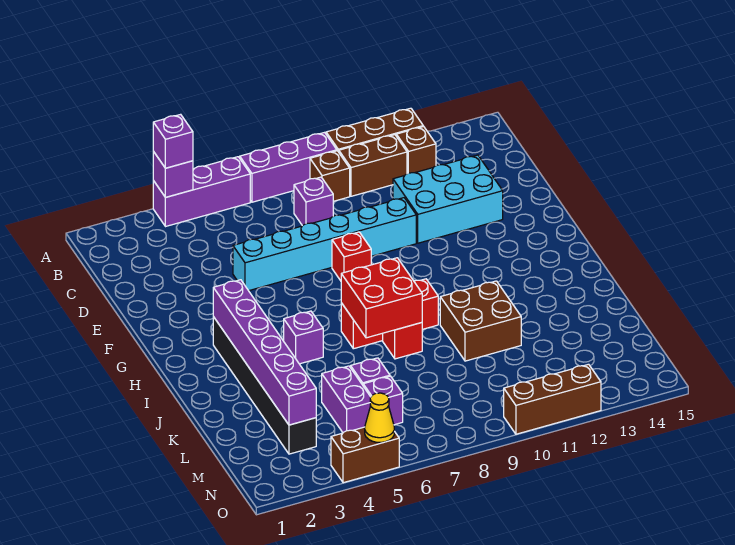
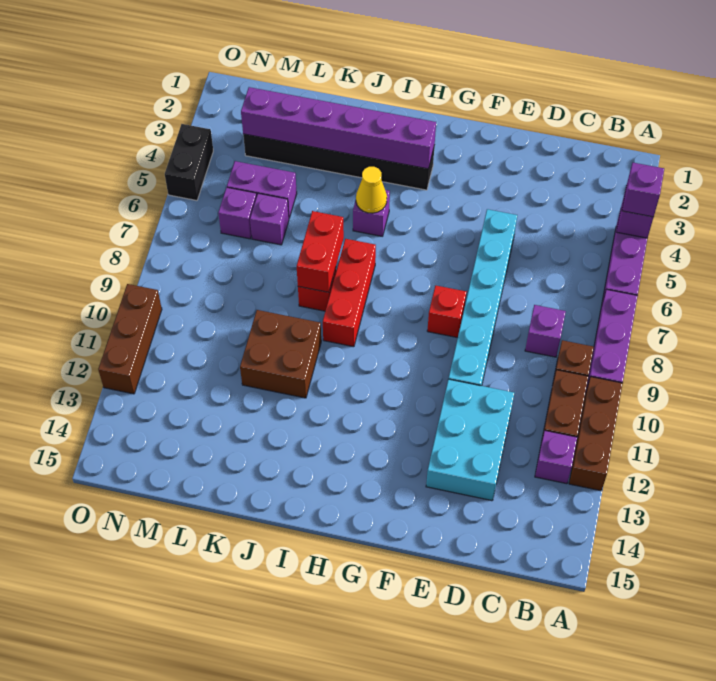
brown 1x1 brick [396,126,436,174] -> purple 1x1 brick [535,430,577,484]
red 2x2 brick [341,258,422,338] -> red 1x2 brick [297,211,344,292]
brown 1x2 brick [331,427,399,483] -> black 1x2 brick [165,124,213,201]
yellow 1x1 cone [365,393,394,442] -> yellow 1x1 cone moved to [356,167,387,213]

